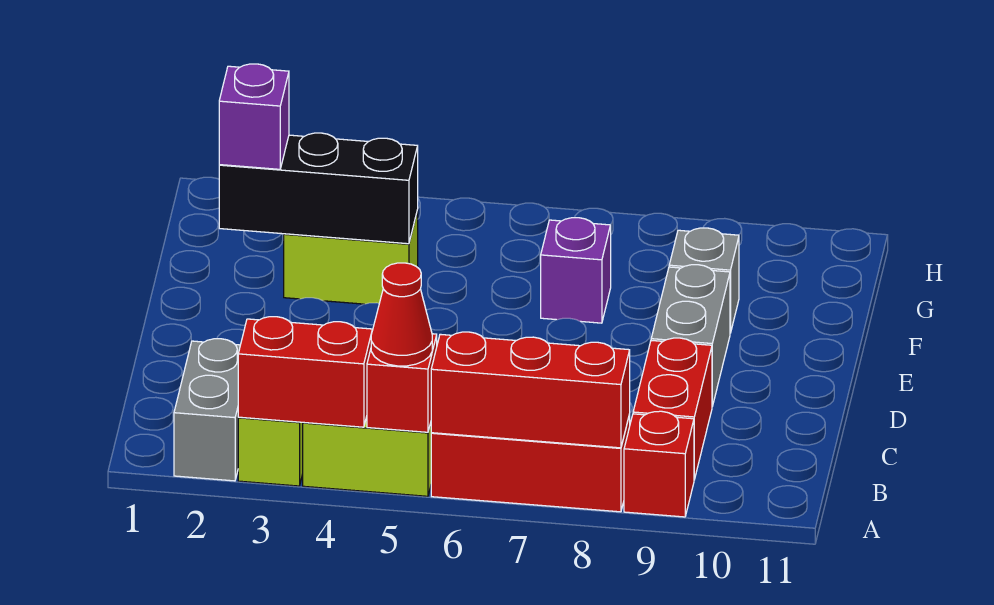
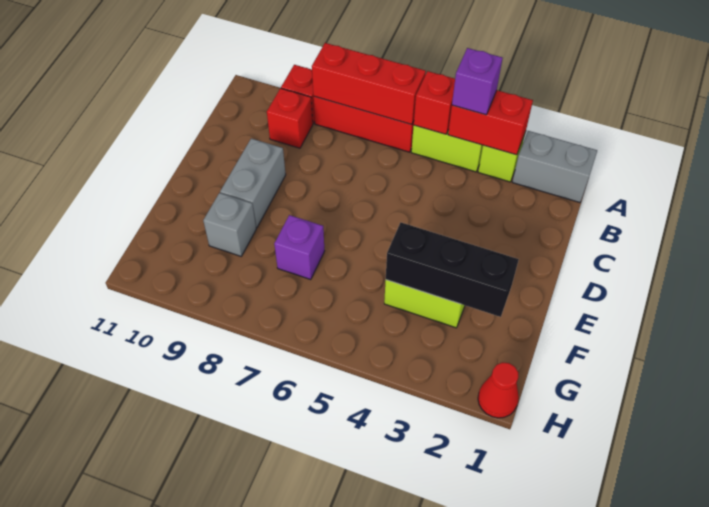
grey 1x2 brick [174,339,240,481] -> grey 1x2 brick turned to [512,131,597,202]
red 1x1 cone [371,263,432,366] -> red 1x1 cone moved to [478,362,519,418]
red 1x2 brick [633,338,712,480] -> red 1x1 brick [267,88,313,148]
purple 1x1 brick [219,64,289,169] -> purple 1x1 brick moved to [452,48,502,115]

